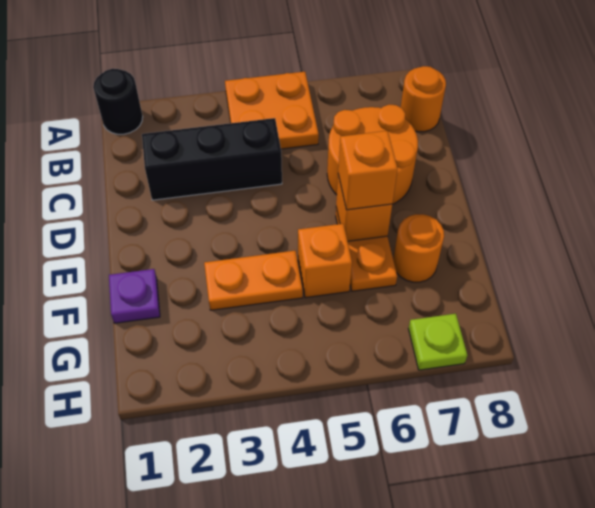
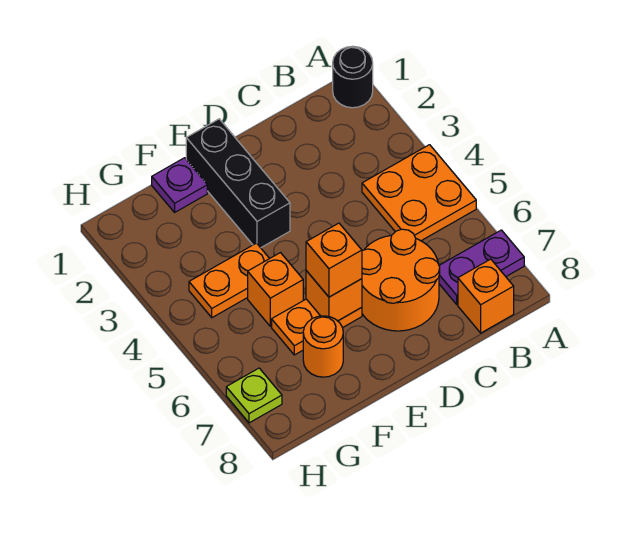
none -> purple 1x2 plate [439,230,524,304]
orange 1x1 round brick [401,66,446,132] -> orange 1x1 brick [458,259,514,333]
black 1x3 brick [142,118,282,200] -> black 1x3 brick moved to [186,119,290,248]
orange 1x2 plate [204,251,303,310] -> orange 1x2 plate turned to [189,243,270,318]

